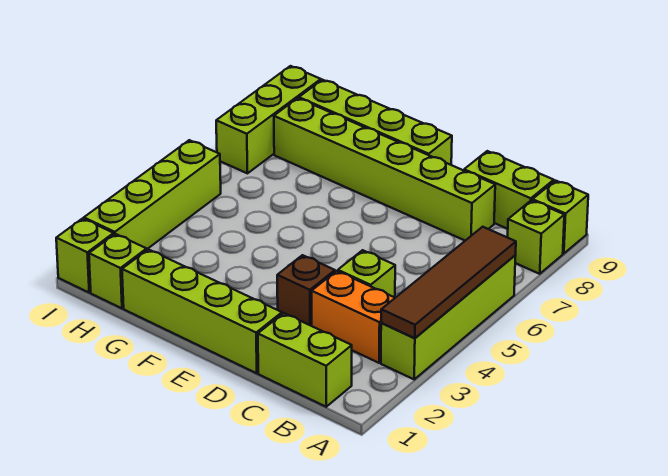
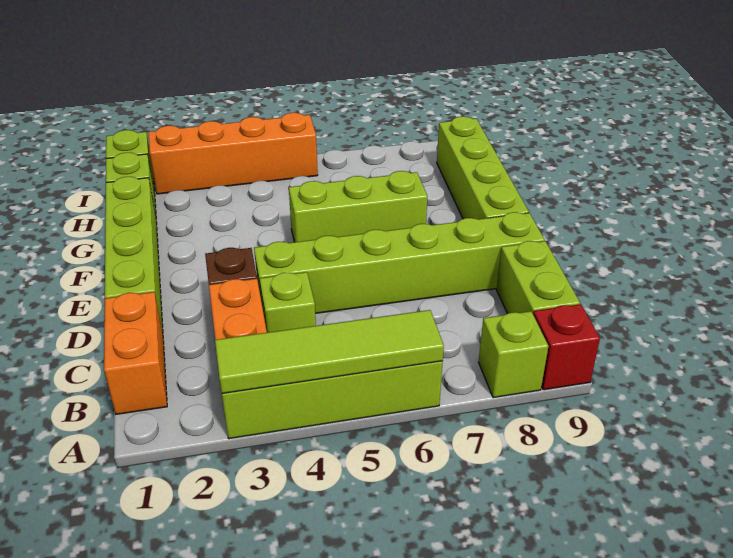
brown 1x4 tile [381,227,516,338] -> lime 1x4 tile [215,310,444,393]
lime 1x1 brick [532,181,588,254] -> red 1x1 brick [533,304,600,390]
lime 1x2 brick [258,313,352,407] -> orange 1x2 brick [104,292,167,414]
lime 1x6 brick [274,98,495,241] -> lime 1x6 brick turned to [254,212,545,313]
lime 1x4 brick [84,140,221,249] -> orange 1x4 brick [148,113,318,194]
lime 1x3 brick [216,66,321,173] -> lime 1x3 brick moved to [289,171,428,242]

